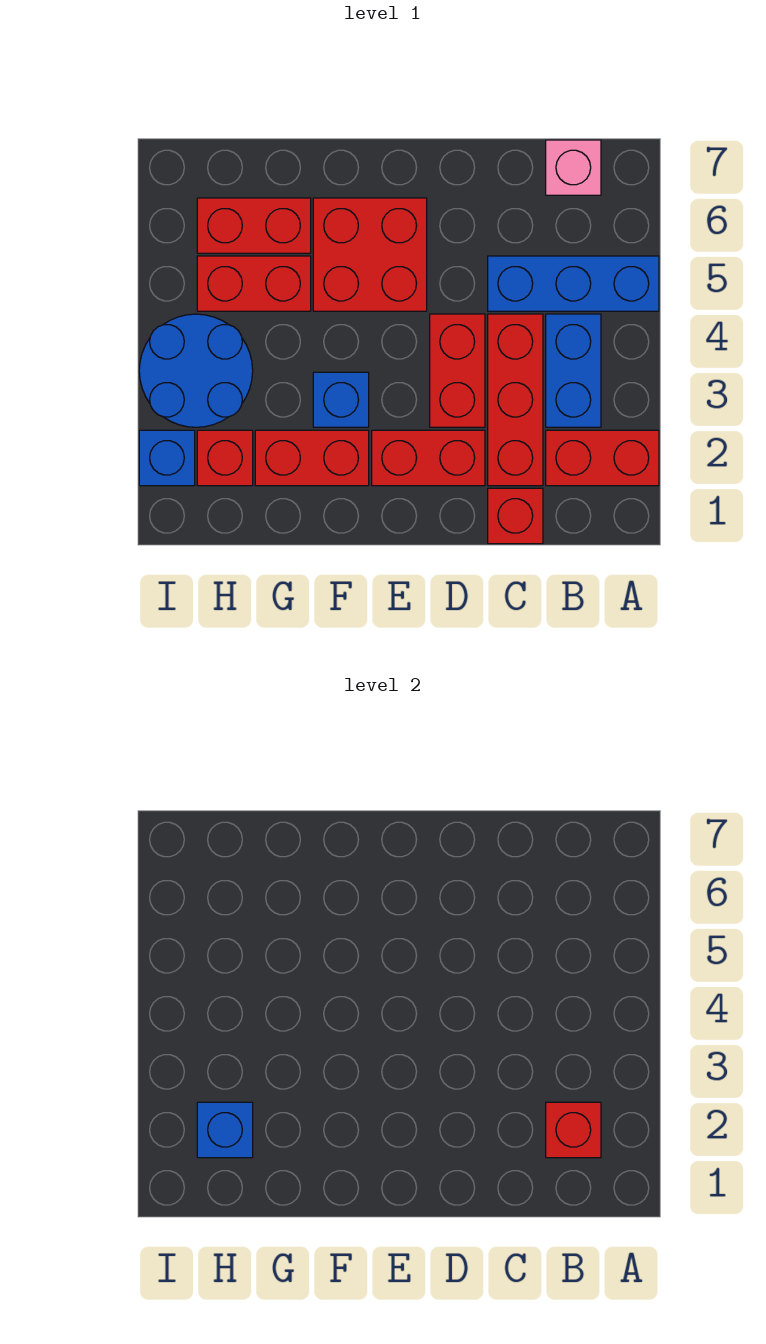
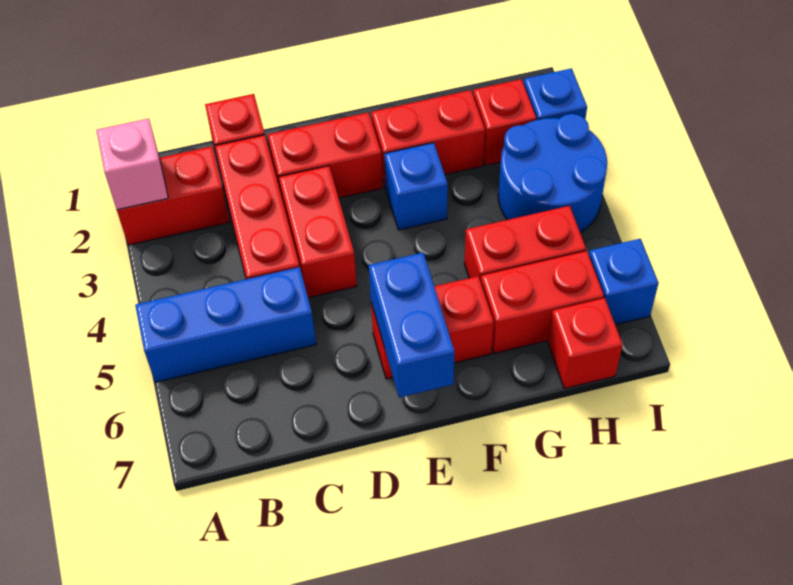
red 1x1 brick [546,1102,601,1158] -> red 1x1 brick moved to [548,298,623,389]
blue 1x2 brick [546,314,601,427] -> blue 1x2 brick moved to [369,253,455,397]
pink 1x1 brick [546,140,601,195] -> pink 1x1 brick moved to [96,118,168,210]
red 2x2 brick [313,198,427,311] -> red 1x2 brick [371,276,494,379]
blue 1x1 brick [197,1102,253,1158] -> blue 1x1 brick moved to [589,239,659,325]

